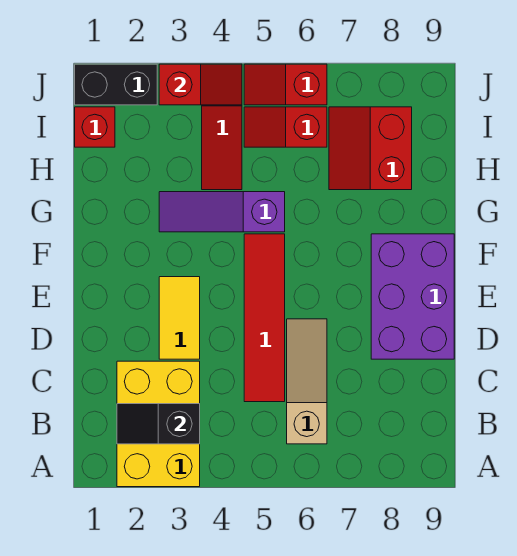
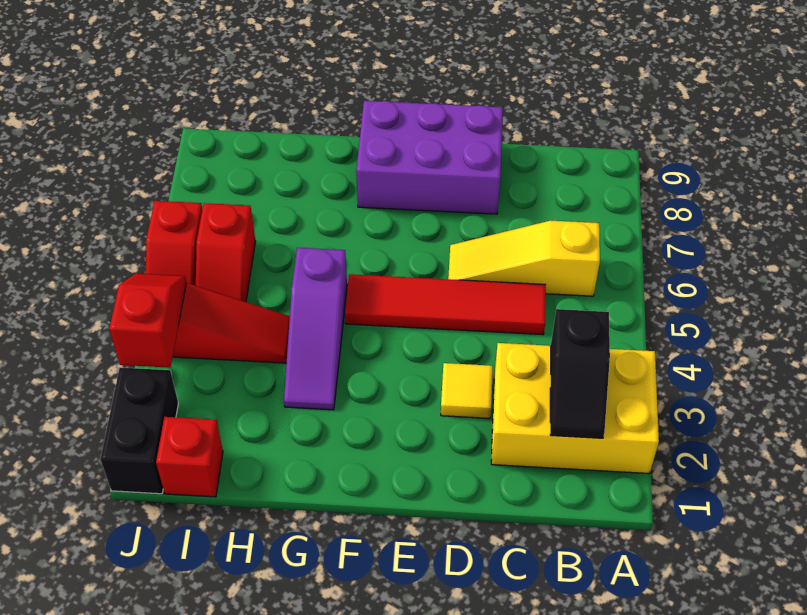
tan 1x3 slope [287,319,327,444] -> yellow 1x3 slope [448,221,600,296]
yellow 1x2 tile [159,277,200,359] -> yellow 1x1 tile [441,363,493,418]
red 2x2 slope [329,107,412,190] -> none

